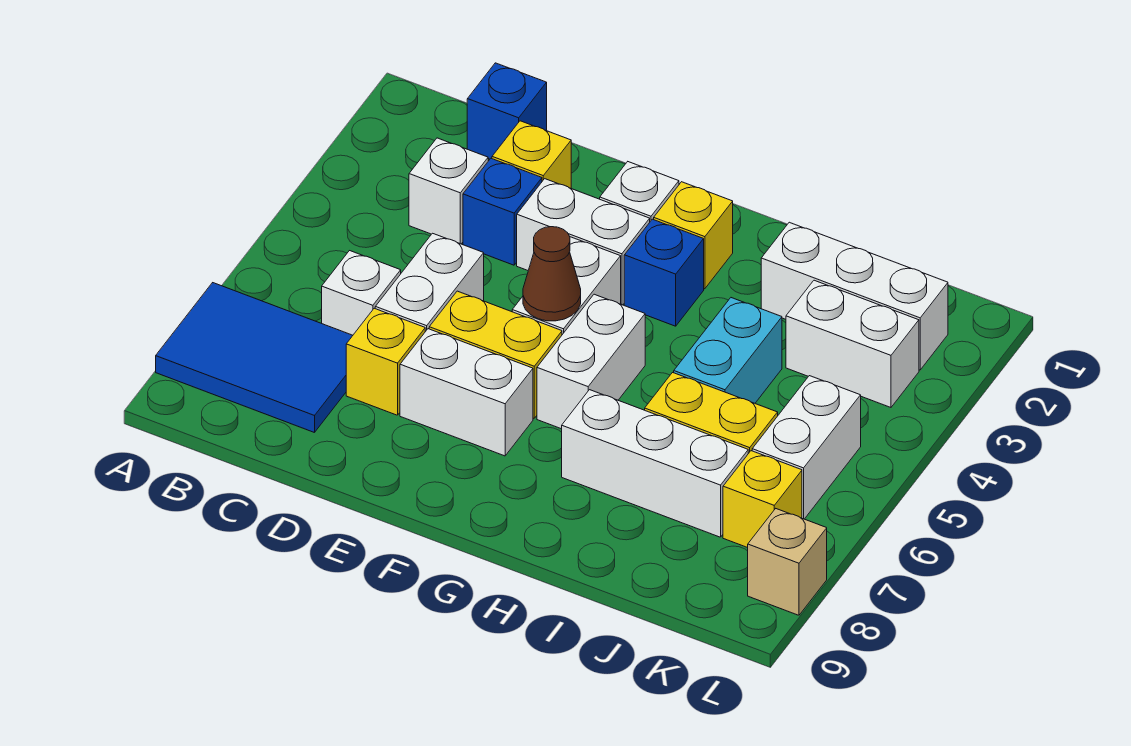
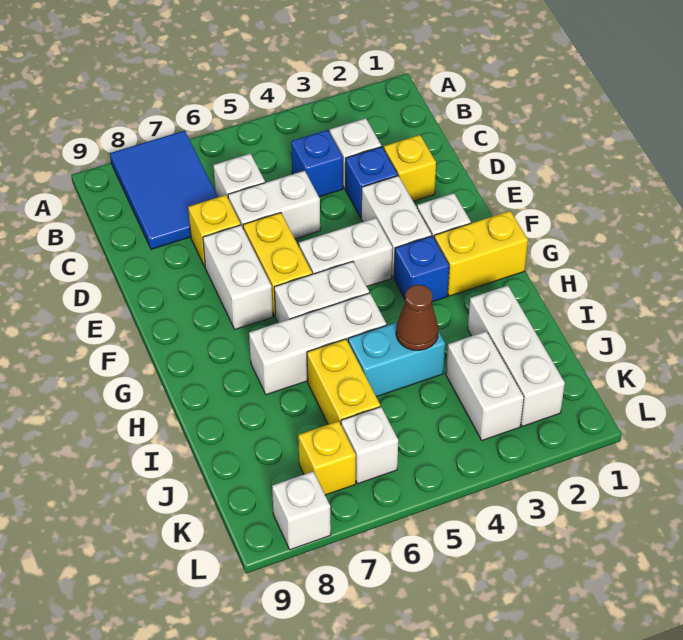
blue 1x1 brick [467,63,547,159] -> blue 1x1 brick moved to [291,130,343,197]
brown 1x1 cone [523,227,581,321] -> brown 1x1 cone moved to [396,285,439,350]
yellow 1x1 brick [654,182,733,289] -> yellow 1x2 brick [434,211,528,296]
white 1x3 brick [562,390,748,537] -> white 1x3 brick turned to [249,293,386,395]
white 1x2 brick [752,376,861,519] -> white 1x1 brick [341,407,398,484]
tan 1x1 brick [748,509,827,615] -> white 1x1 brick [272,471,331,550]

